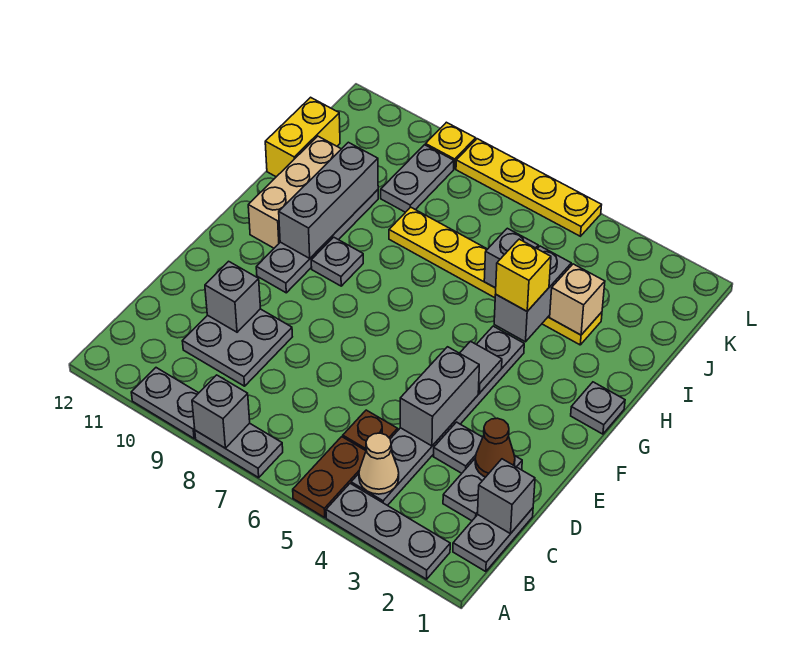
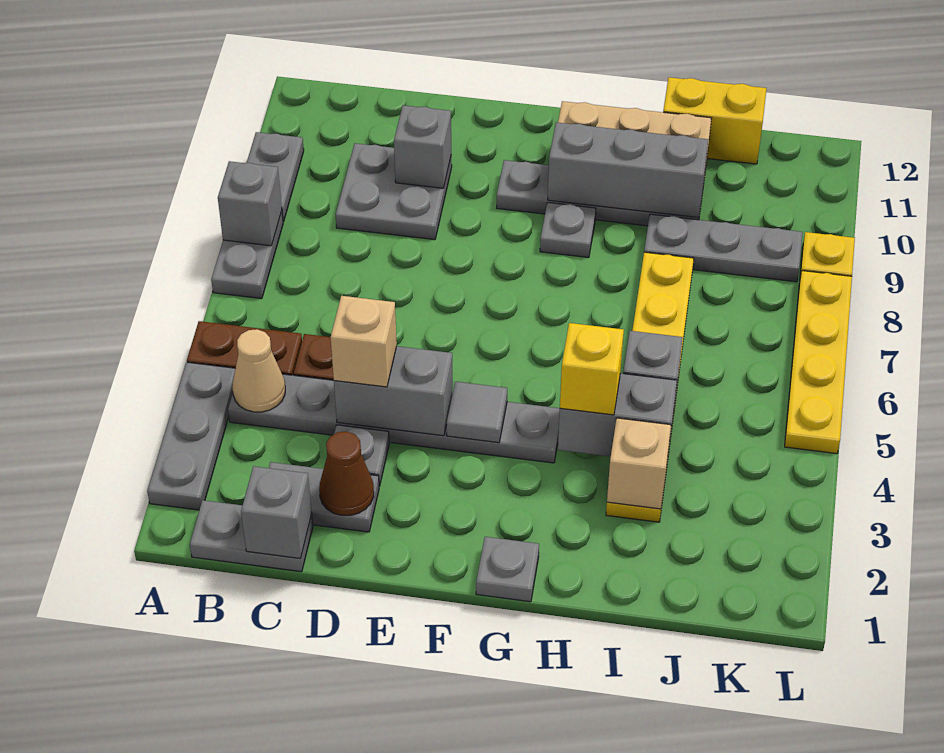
none -> tan 1x1 brick [331,296,397,387]
grey 1x2 plate [381,145,454,212] -> grey 1x3 plate [644,214,803,282]

